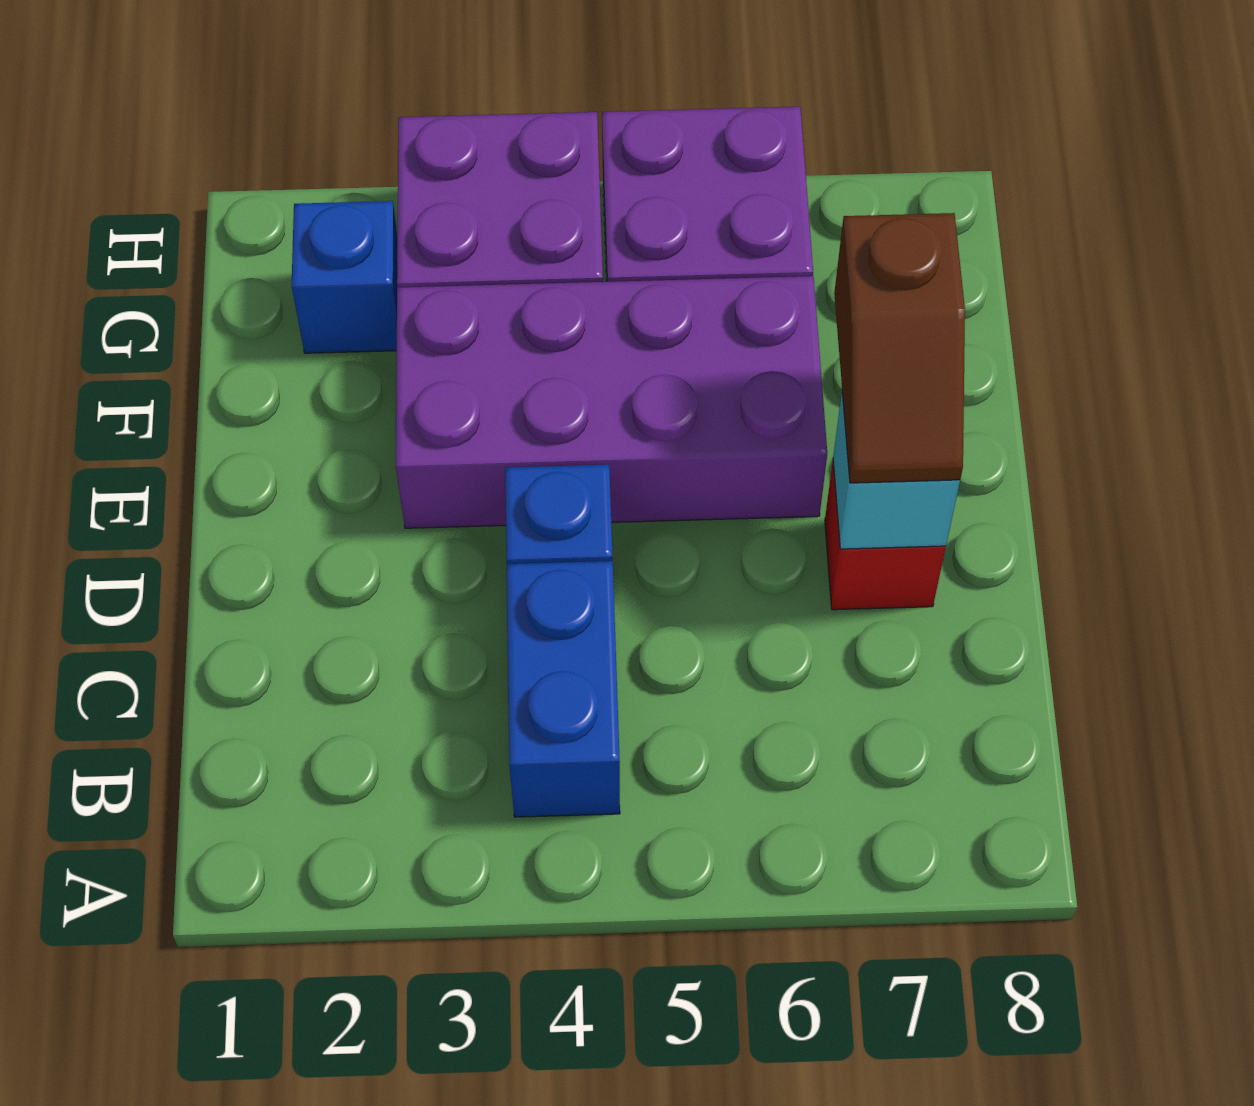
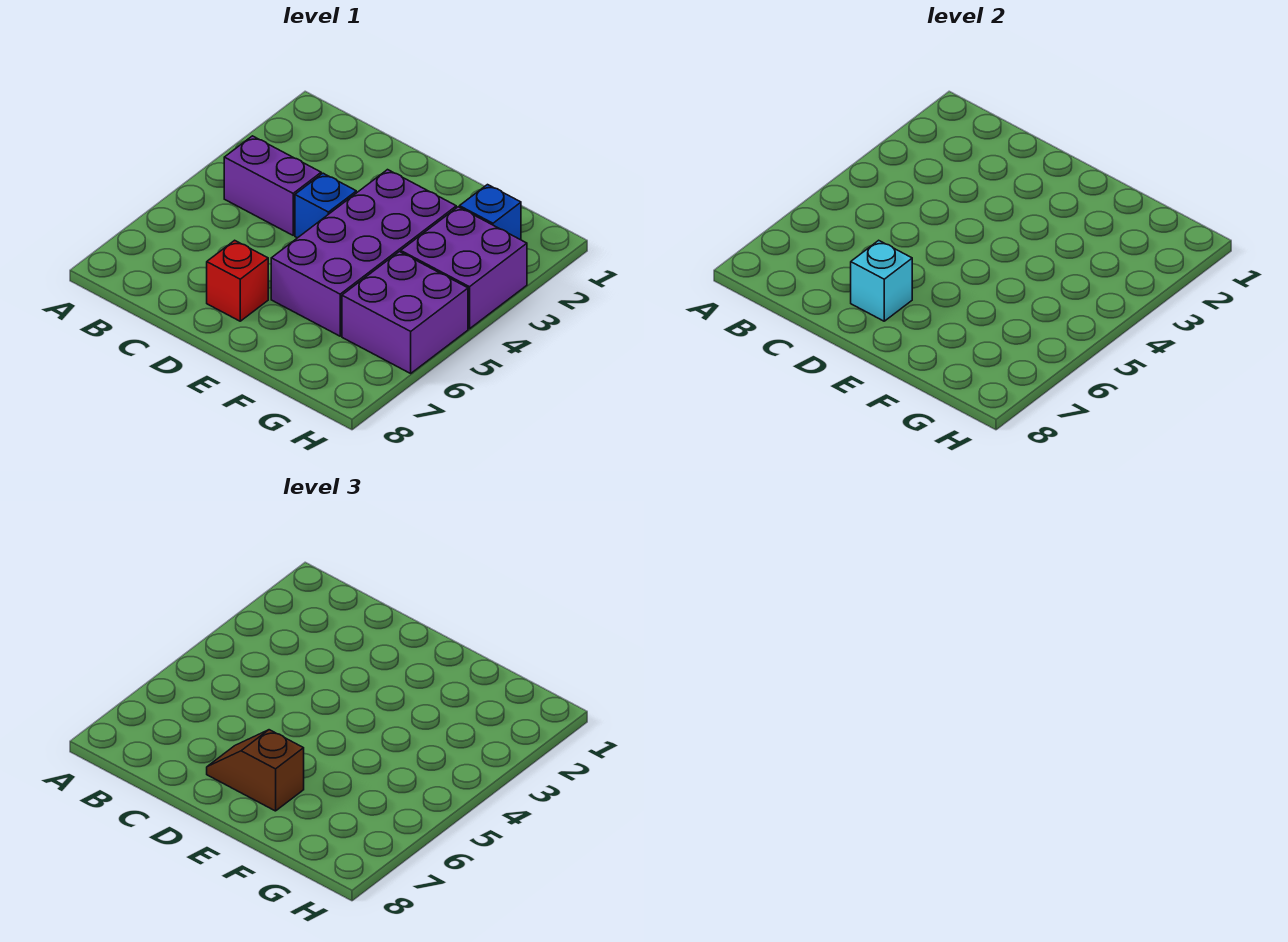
blue 1x2 brick [507,561,620,817] -> purple 1x2 brick [224,136,321,235]

